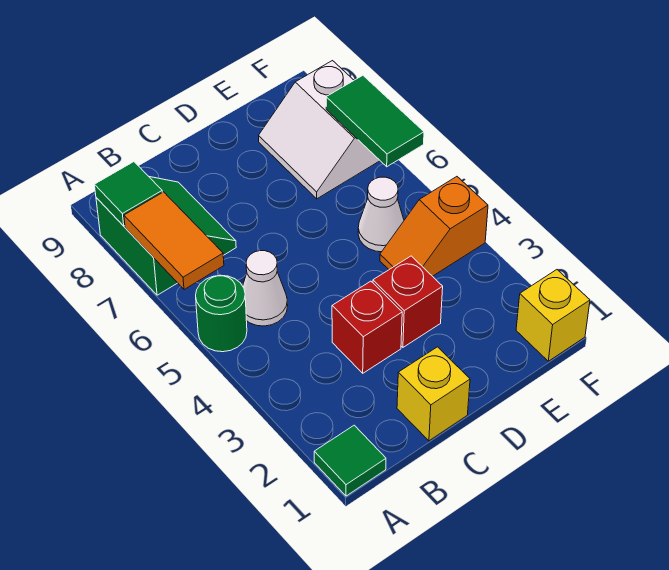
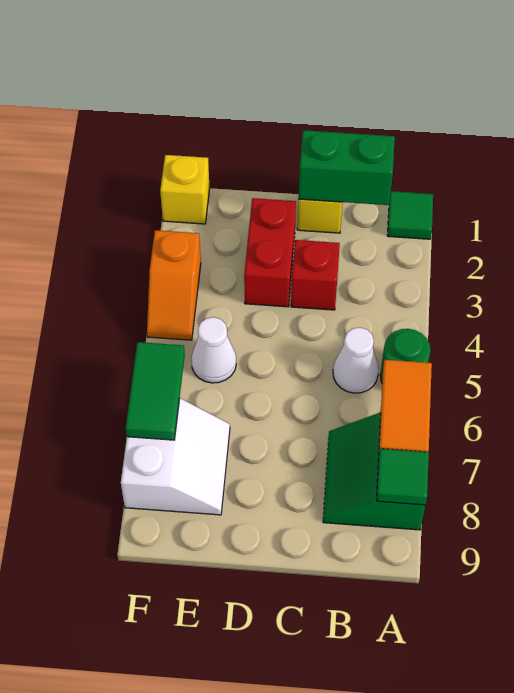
none -> green 1x2 brick [299,130,395,205]
red 1x1 brick [373,256,443,347] -> red 1x2 brick [244,198,296,307]
orange 1x2 slope [380,177,488,276] -> orange 1x2 slope turned to [147,230,201,340]

